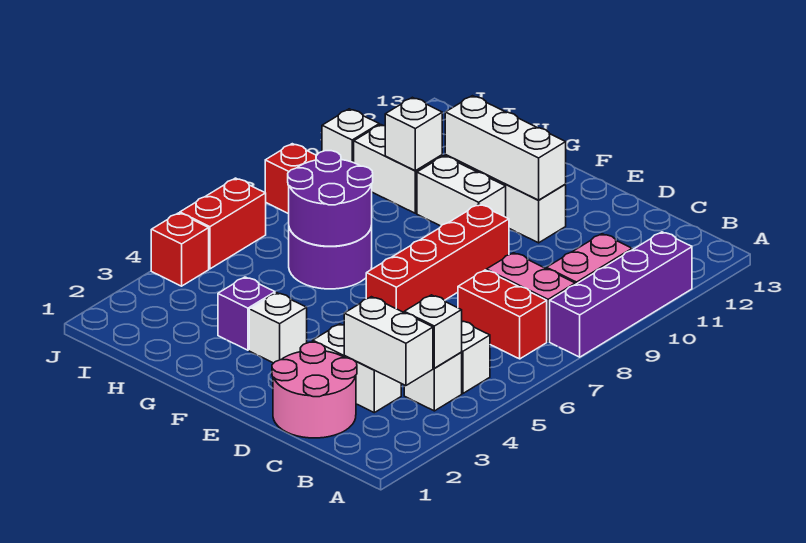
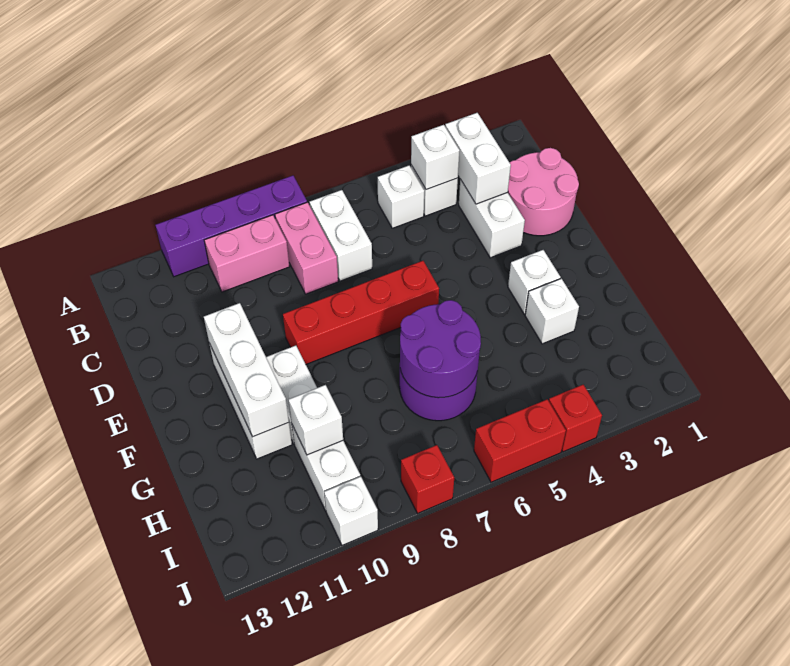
red 1x2 brick [458,270,547,359] -> white 1x2 brick [309,190,372,281]
purple 1x1 brick [218,277,275,350] -> white 1x1 brick [525,278,579,344]

